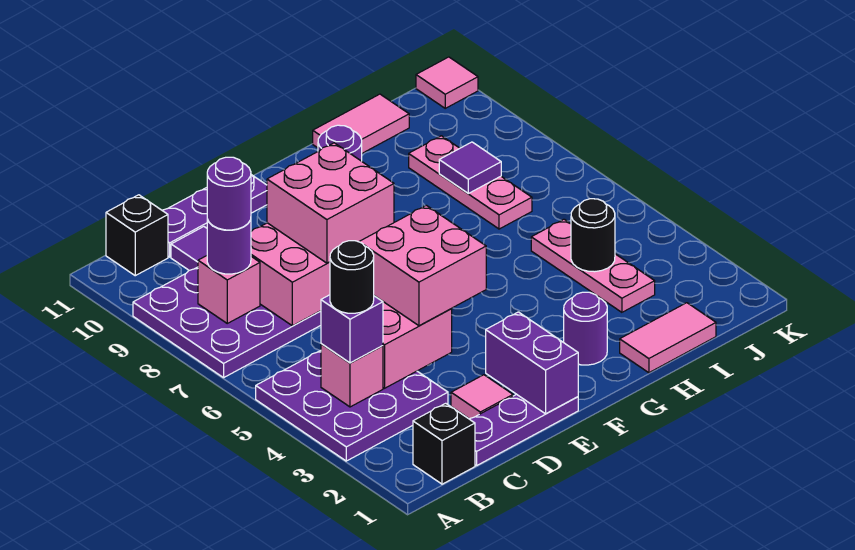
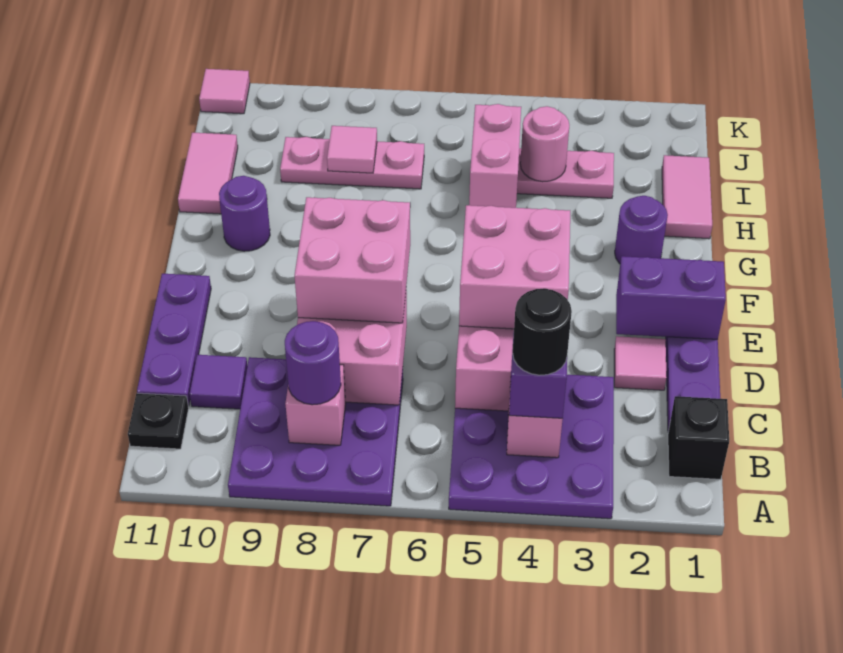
purple 1x1 round brick [207,157,251,230] -> none
black 1x1 brick [106,195,168,276] -> black 1x1 plate [128,393,189,449]
none -> pink 1x2 brick [469,104,521,208]
black 1x1 round brick [571,199,615,272] -> pink 1x1 round brick [520,106,569,182]
purple 1x1 tile [439,142,501,193] -> pink 1x1 tile [327,126,377,173]

